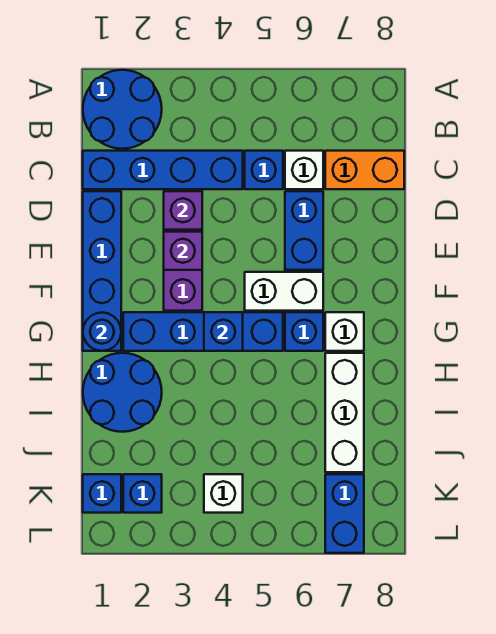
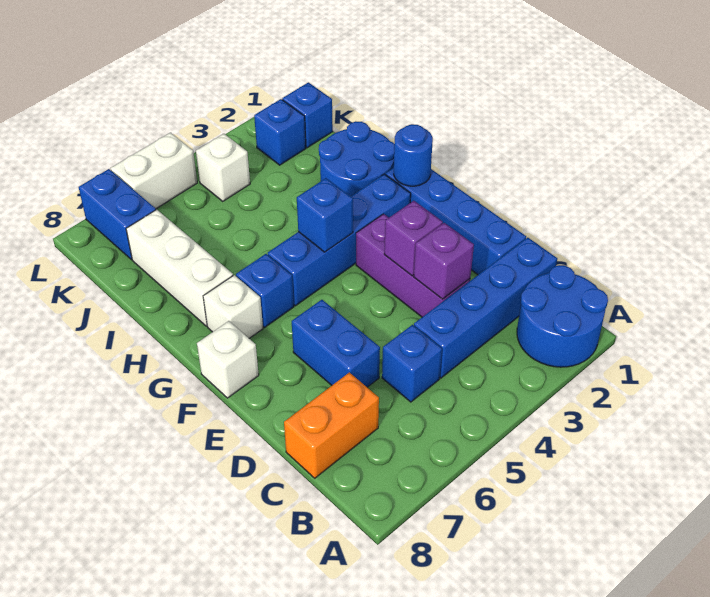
white 1x1 brick [285,151,323,189] -> white 1x1 brick moved to [197,321,259,398]
white 1x2 brick [245,272,323,311] -> white 1x2 brick moved to [111,133,197,209]

